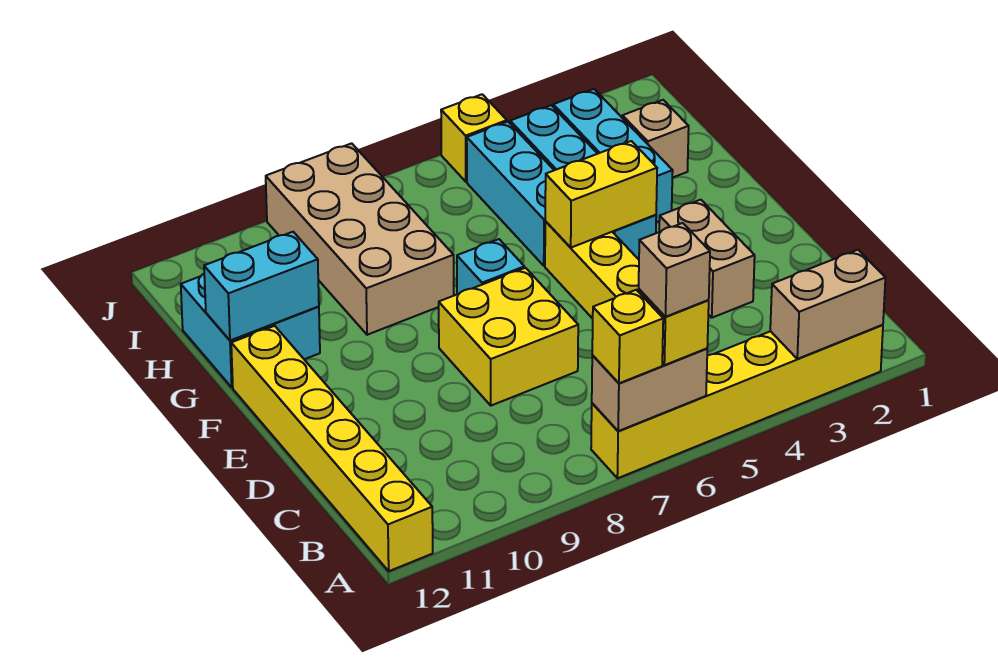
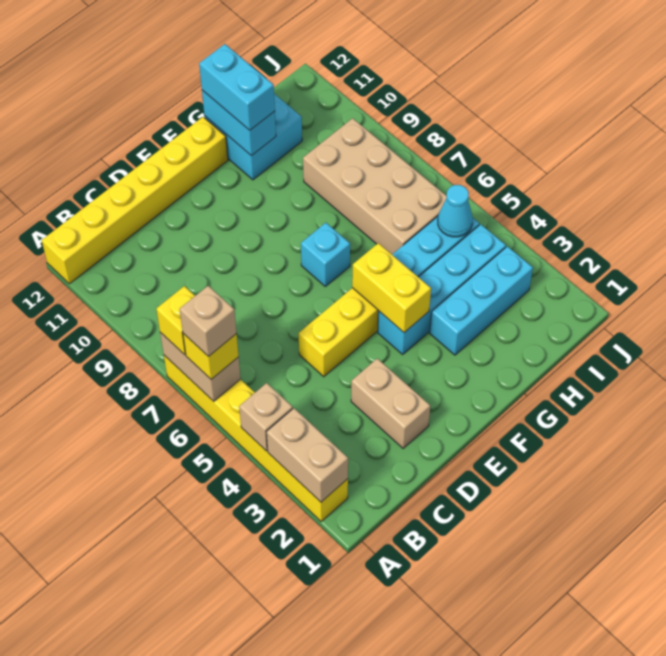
tan 1x2 brick [659,200,755,318] -> tan 1x2 brick turned to [351,358,430,448]
yellow 2x2 brick [439,268,578,406] -> none
tan 2x4 brick [266,143,454,335] -> tan 2x4 brick turned to [303,118,447,254]
none -> cyan 1x2 brick [199,44,275,130]
tan 1x1 brick [622,100,689,178] -> tan 1x1 brick moved to [239,383,293,451]
none -> cyan 1x1 cone [438,185,473,237]
yellow 1x1 brick [441,94,507,182] -> none

